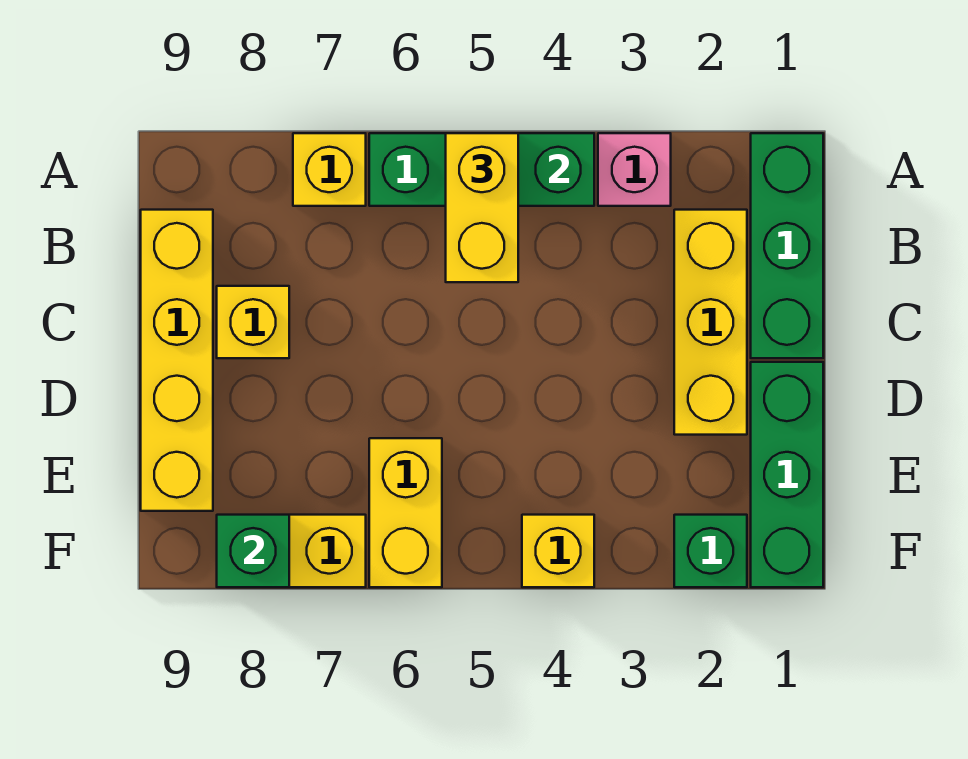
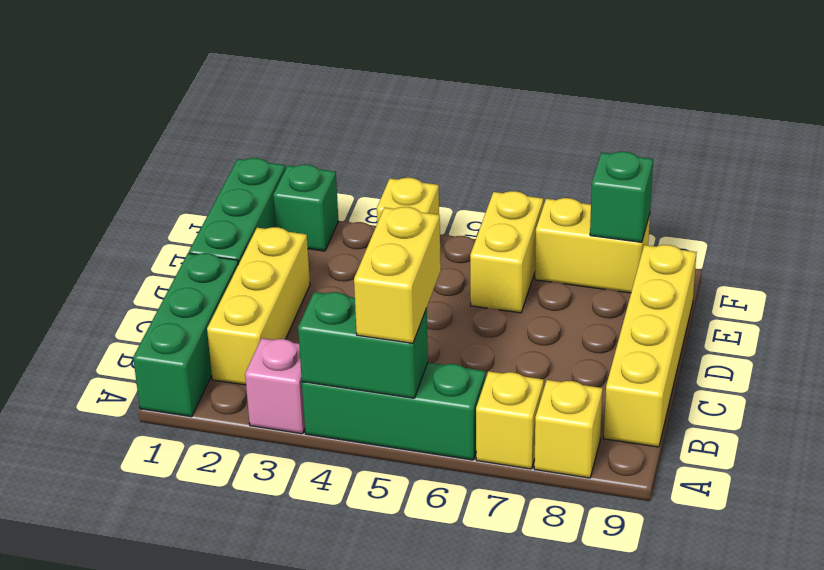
yellow 1x1 brick [217,286,289,358] -> yellow 1x1 brick moved to [534,380,603,478]

